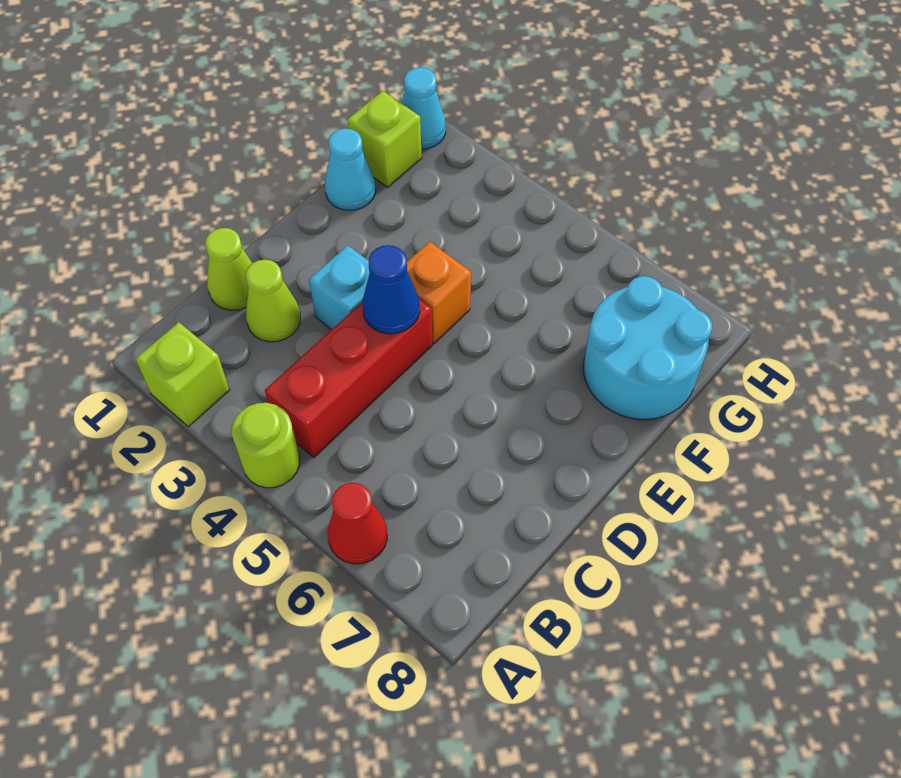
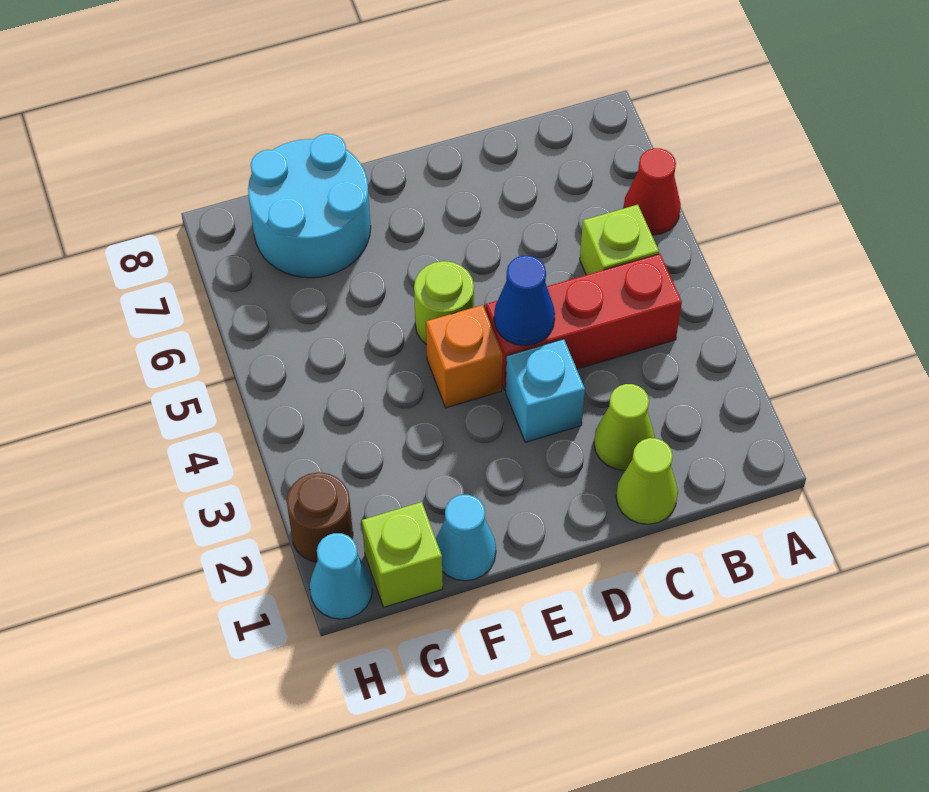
lime 1x1 brick [136,322,229,427] -> lime 1x1 brick moved to [580,205,659,275]
lime 1x1 round brick [232,403,300,488] -> lime 1x1 round brick moved to [414,261,474,344]
none -> brown 1x1 round brick [287,472,353,562]

